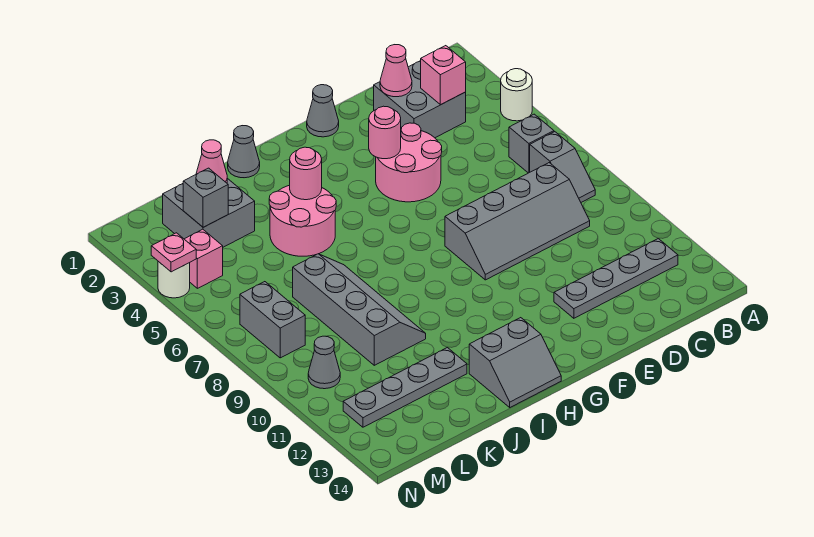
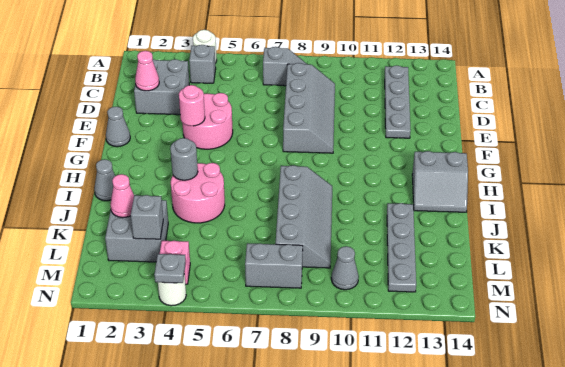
grey 1x1 brick [509,114,554,173] -> grey 1x1 brick moved to [189,45,216,83]
pink 1x1 brick [421,46,466,105] -> none
grey 2x2 slope [469,318,561,407] -> grey 2x2 slope turned to [412,151,468,212]
pink 1x1 round brick [290,147,322,200] -> grey 1x1 round brick [170,138,198,180]
grey 2x4 slope [293,254,426,365] -> grey 2x4 slope turned to [275,165,332,268]
pink 1x1 plate [151,233,196,272] -> grey 1x1 plate [154,254,186,283]

